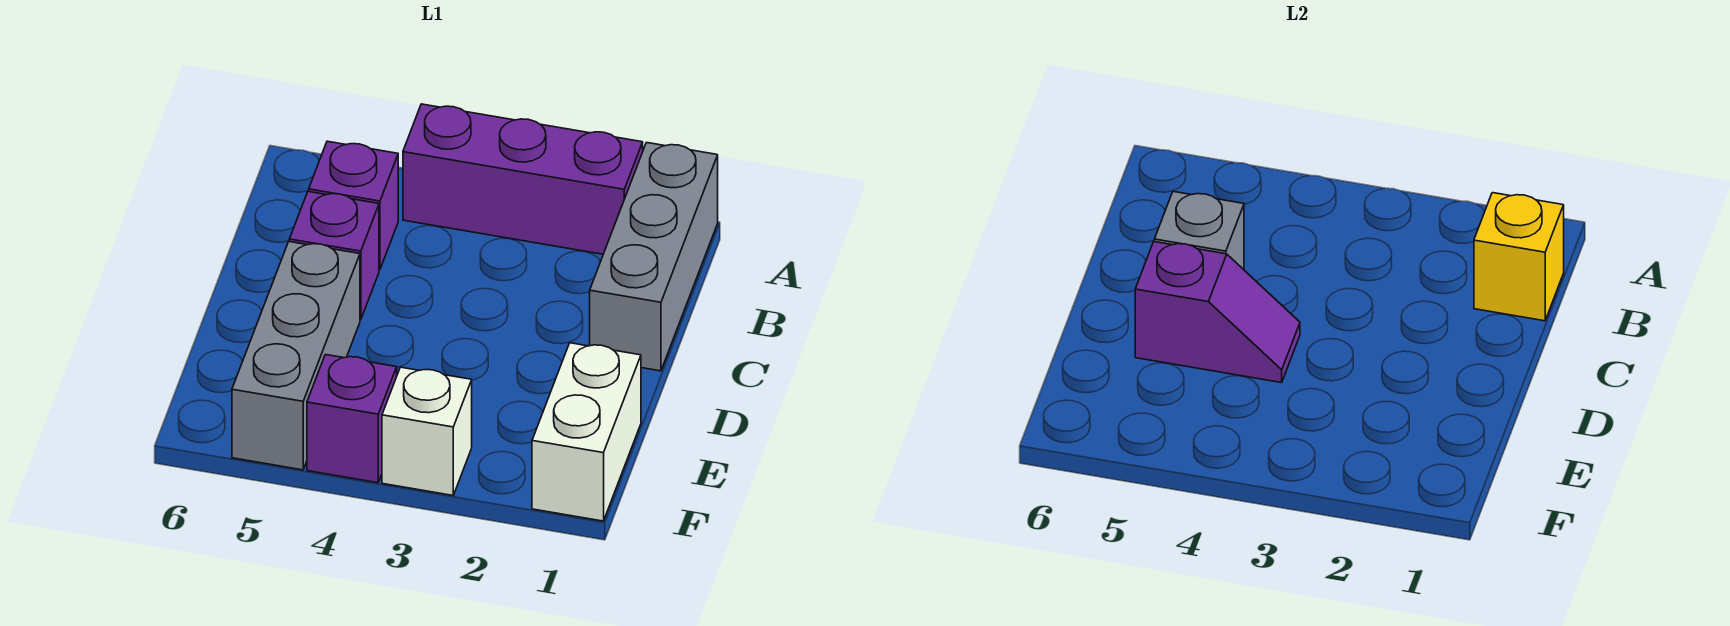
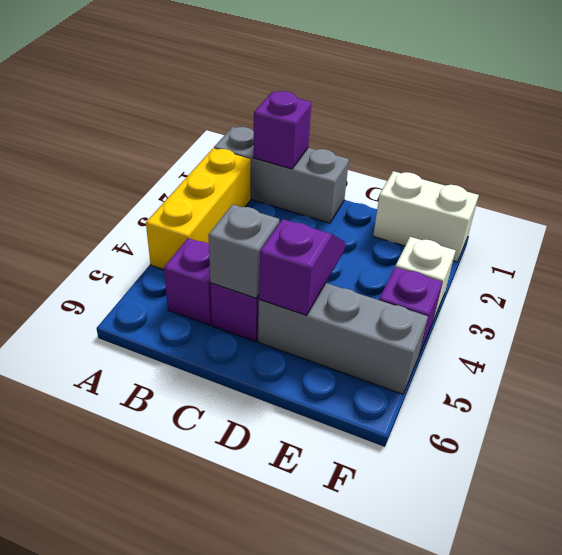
purple 1x3 brick [403,104,643,254] -> yellow 1x3 brick [146,148,251,270]
yellow 1x1 brick [1474,193,1564,321] -> purple 1x1 brick [253,91,312,169]

